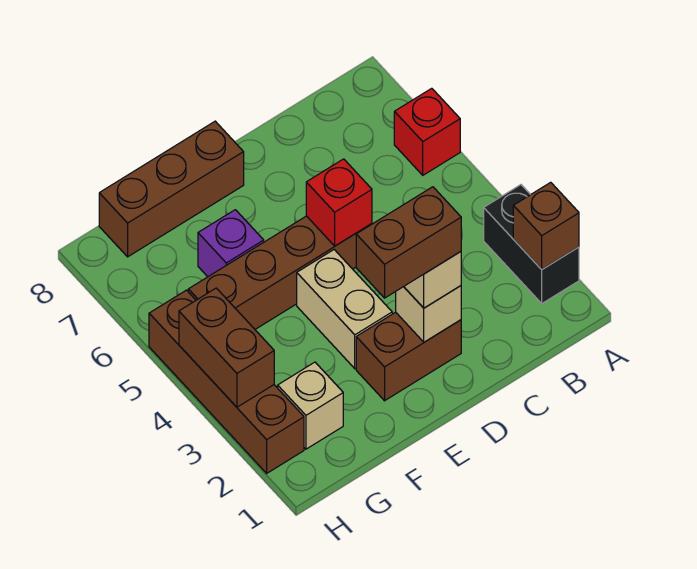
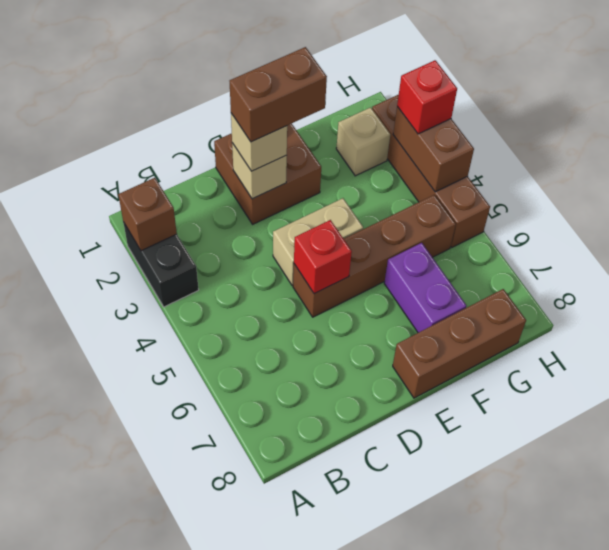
red 1x1 brick [394,88,460,175] -> red 1x1 brick moved to [397,60,457,134]
brown 1x2 brick [356,312,461,401] -> brown 2x2 brick [214,123,321,224]
tan 1x2 brick [297,250,392,369] -> tan 1x2 brick turned to [273,198,363,286]
purple 1x1 brick [198,210,264,277] -> purple 1x2 brick [384,243,466,333]

